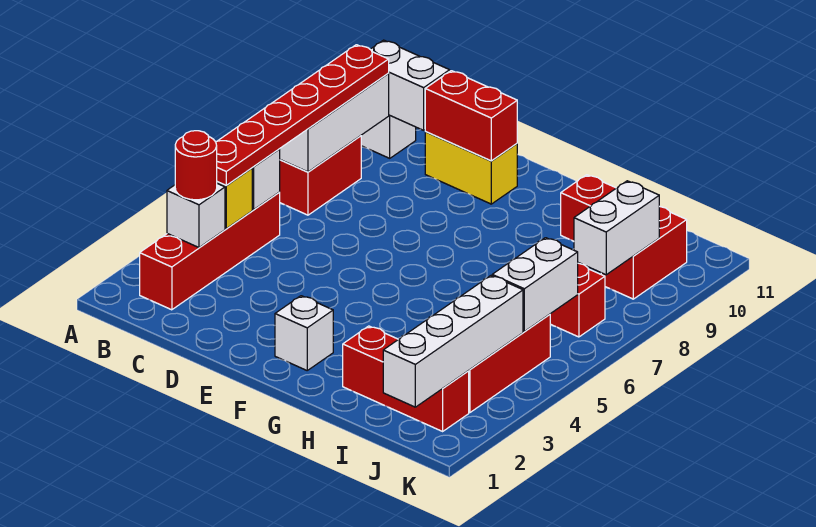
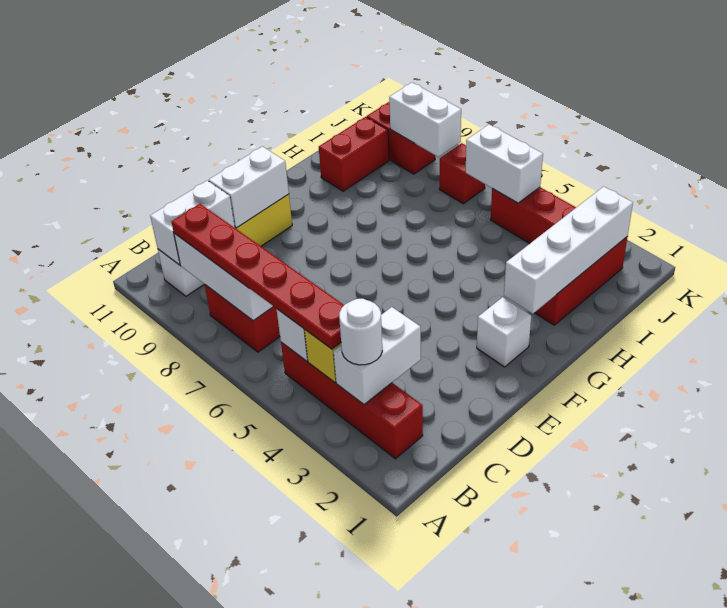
white 1x1 brick [167,184,225,247] -> white 1x2 brick [334,307,421,404]
red 1x1 round brick [175,131,217,200] -> white 1x1 round brick [339,299,382,365]
red 1x2 brick [425,71,517,161] -> white 1x2 brick [209,146,289,228]
white 1x4 brick [383,276,523,407] -> white 1x4 brick turned to [504,187,633,314]

